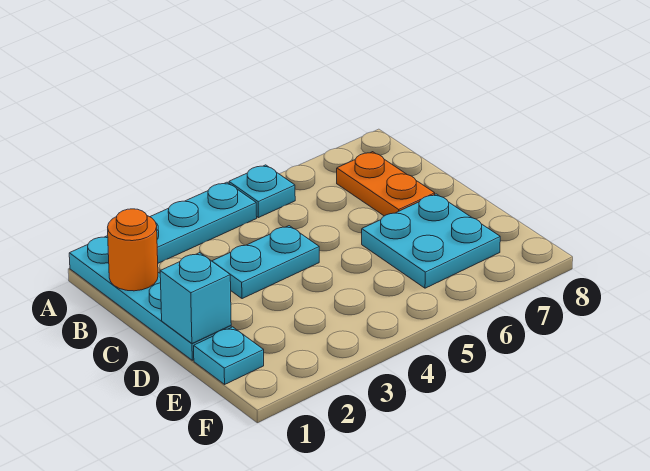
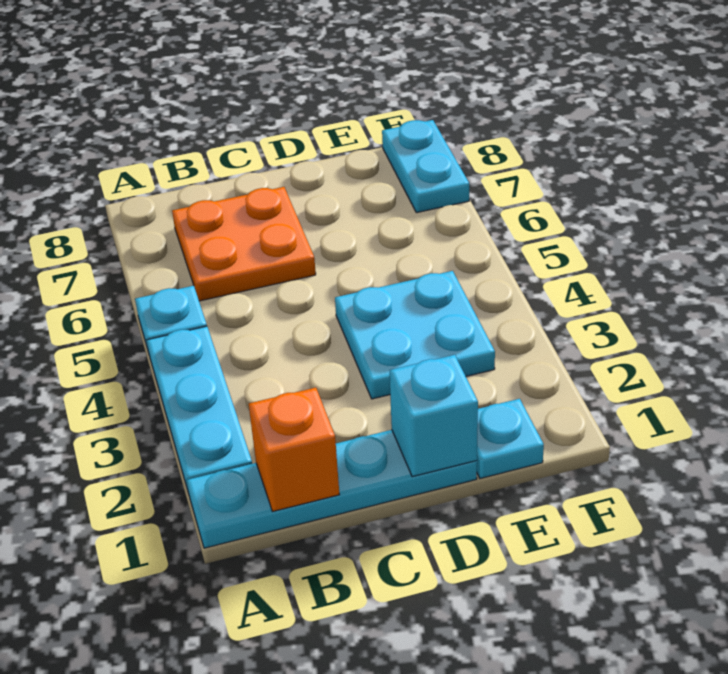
orange 1x1 round brick [108,209,158,291] -> orange 1x1 brick [249,388,339,511]
orange 1x2 plate [337,152,435,216] -> orange 2x2 plate [172,187,316,301]
cyan 1x2 plate [212,226,319,299] -> cyan 1x2 plate moved to [382,120,469,213]
cyan 2x2 plate [362,194,500,288] -> cyan 2x2 plate moved to [335,271,495,399]

